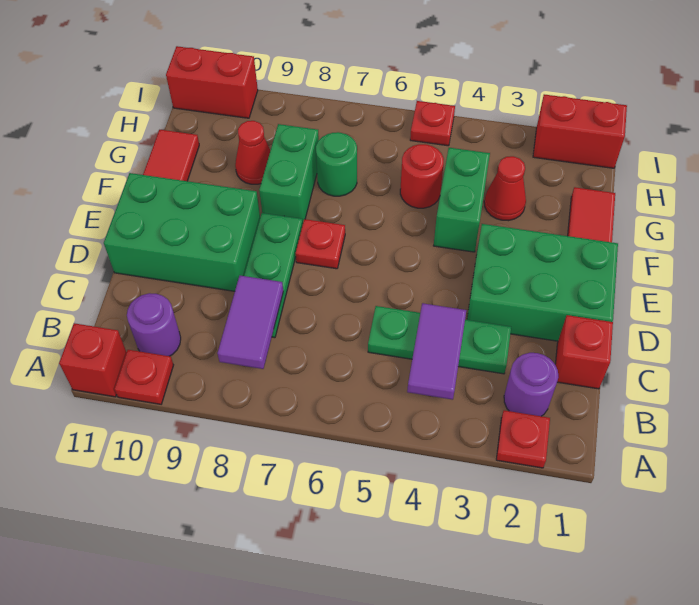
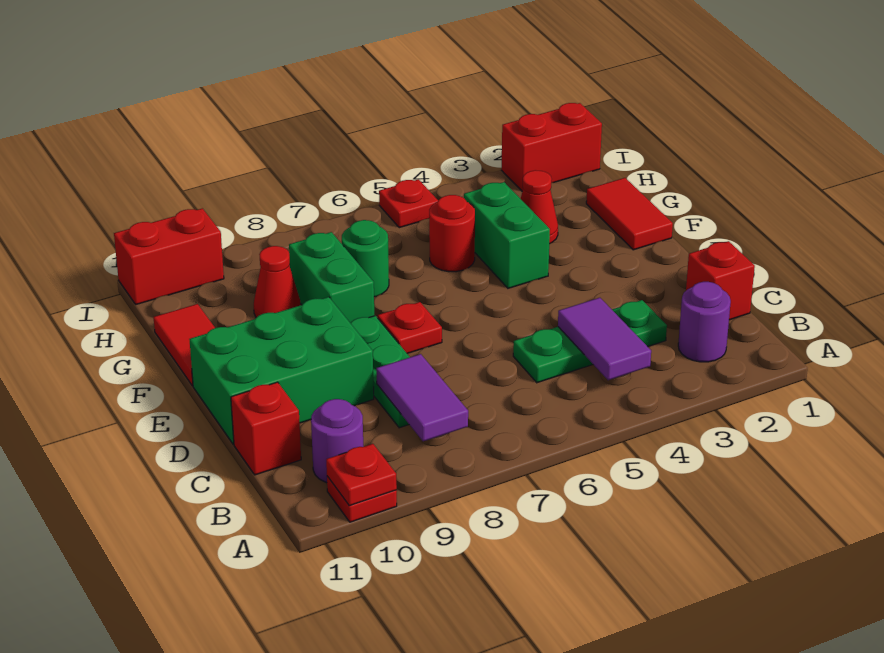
red 1x1 plate [496,410,550,468] -> red 1x1 plate moved to [326,444,397,506]
red 1x1 brick [59,323,127,397] -> red 1x1 brick moved to [231,382,301,475]
green 2x3 brick [467,224,618,341] -> none

